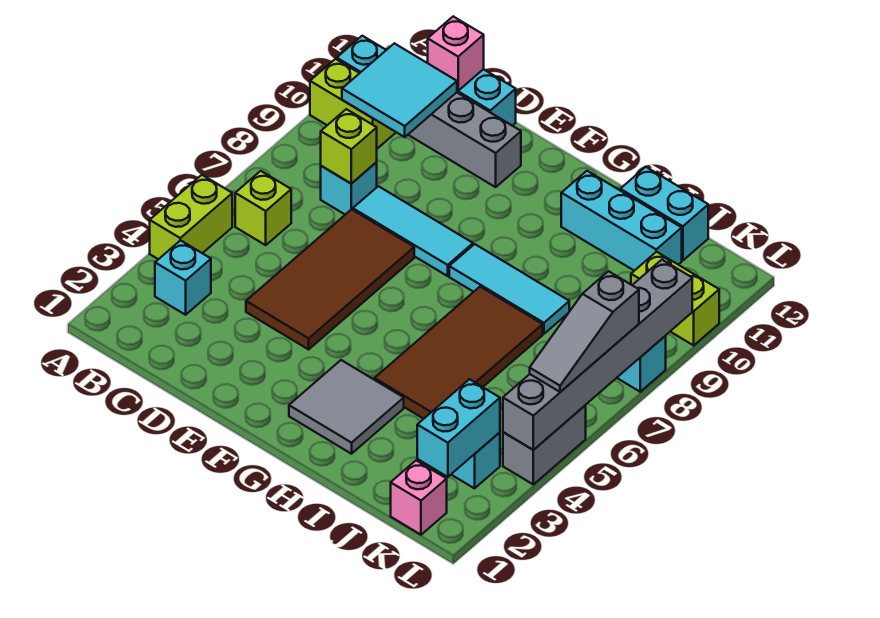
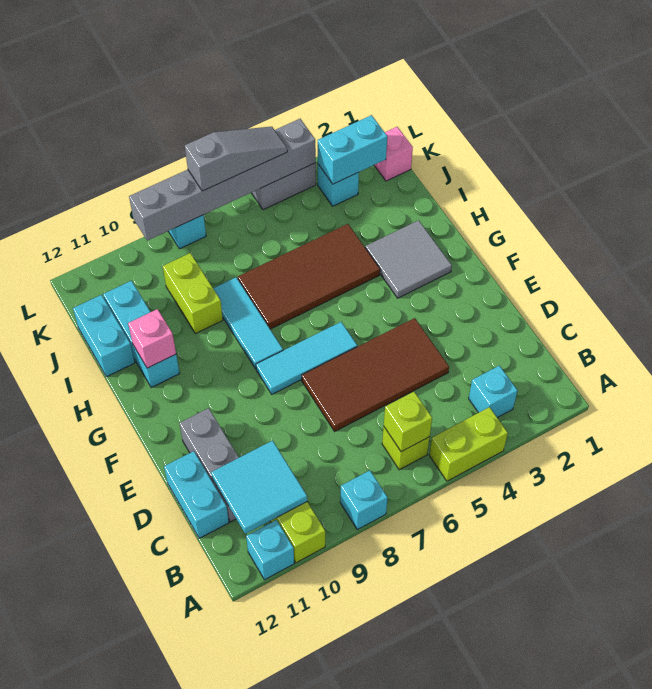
cyan 1x1 brick [321,162,377,215] -> cyan 1x1 brick moved to [340,470,388,530]
lime 1x1 brick [321,109,377,184] -> lime 1x1 brick moved to [384,392,432,452]
pink 1x1 brick [428,16,484,91] -> pink 1x1 brick moved to [128,309,176,368]
cyan 1x3 tile [353,186,473,276] -> cyan 1x3 tile turned to [256,322,357,394]
lime 1x2 brick [631,252,719,345] -> lime 1x2 brick moved to [163,253,223,334]

